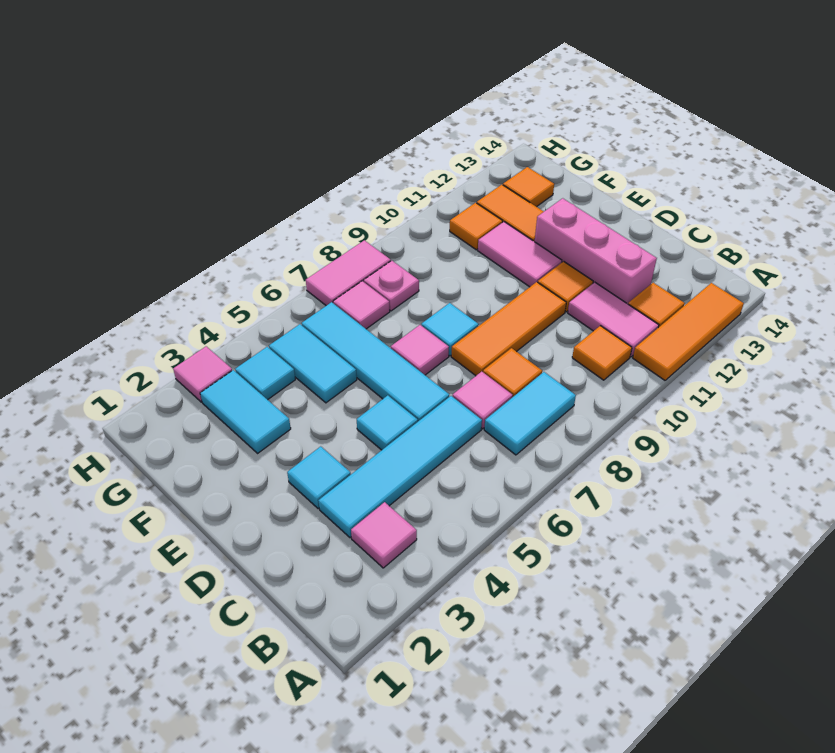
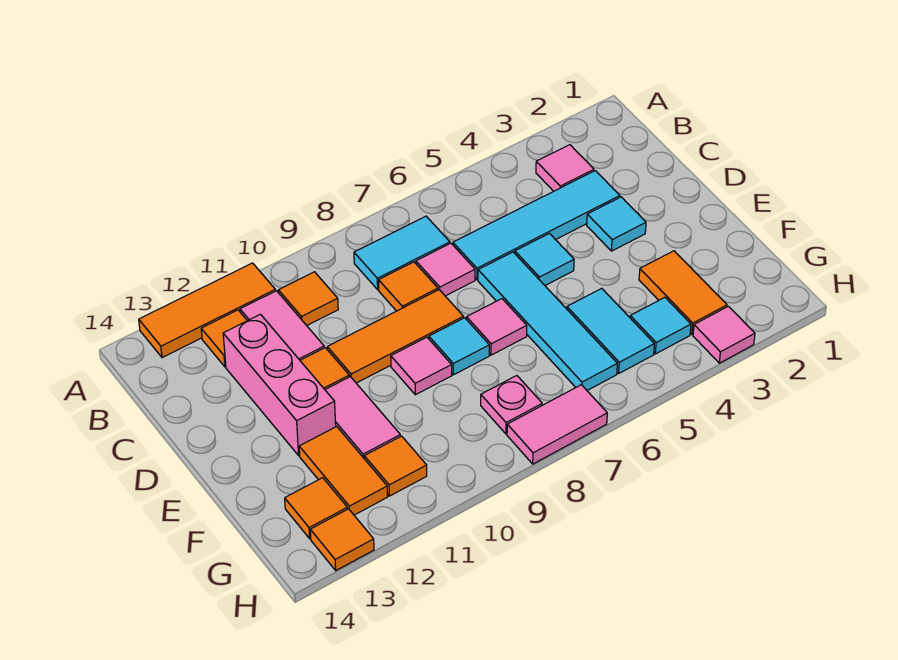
cyan 1x2 tile [200,370,291,453] -> orange 1x2 tile [639,251,727,334]
pink 1x1 tile [333,281,390,329] -> pink 1x1 tile moved to [391,337,452,395]
none -> orange 1x1 tile [310,509,374,570]

